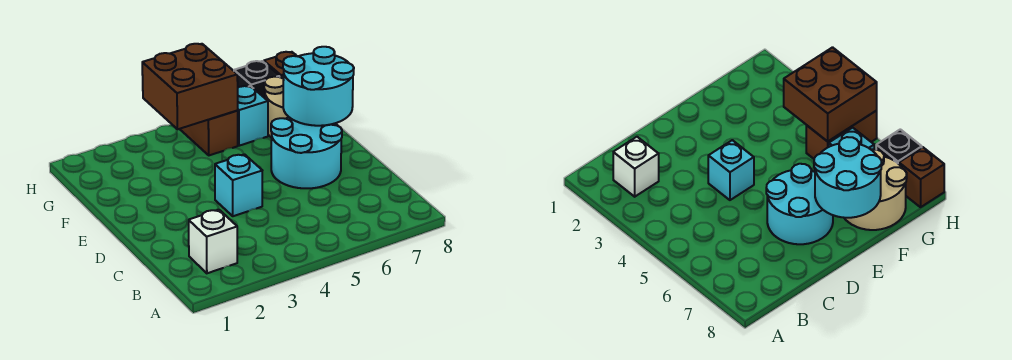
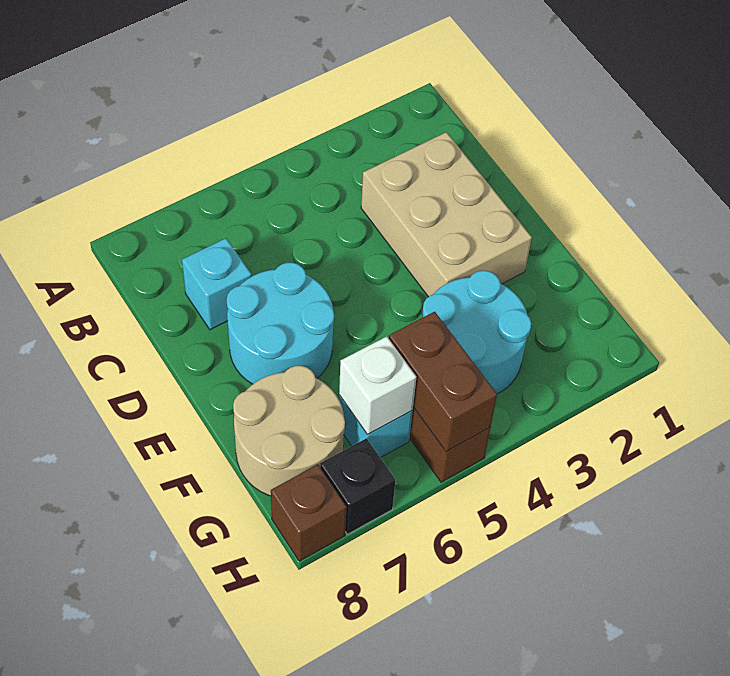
white 1x1 brick [189,210,237,273] -> white 1x1 brick moved to [339,336,416,435]
none -> tan 2x3 brick [361,132,532,297]
cyan 1x1 brick [215,154,262,216] -> cyan 1x1 brick moved to [182,238,252,330]
cyan 2x2 round brick [283,47,354,126] -> cyan 2x2 round brick moved to [422,271,531,394]
brown 2x2 brick [142,44,238,129] -> brown 1x2 brick [389,312,497,452]

